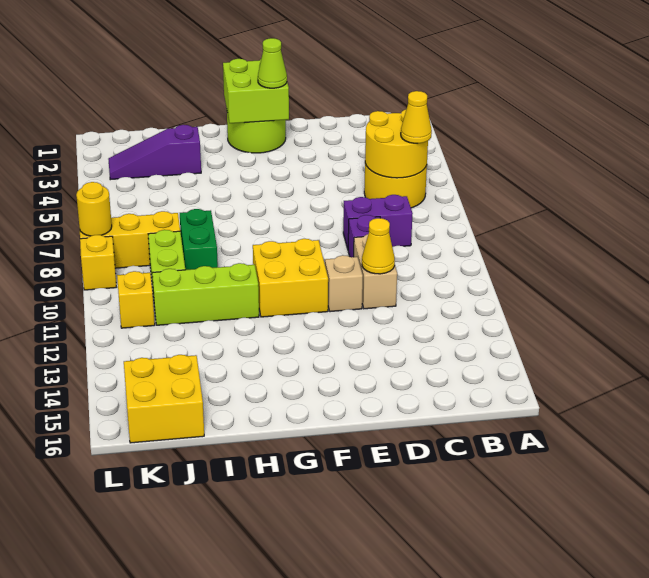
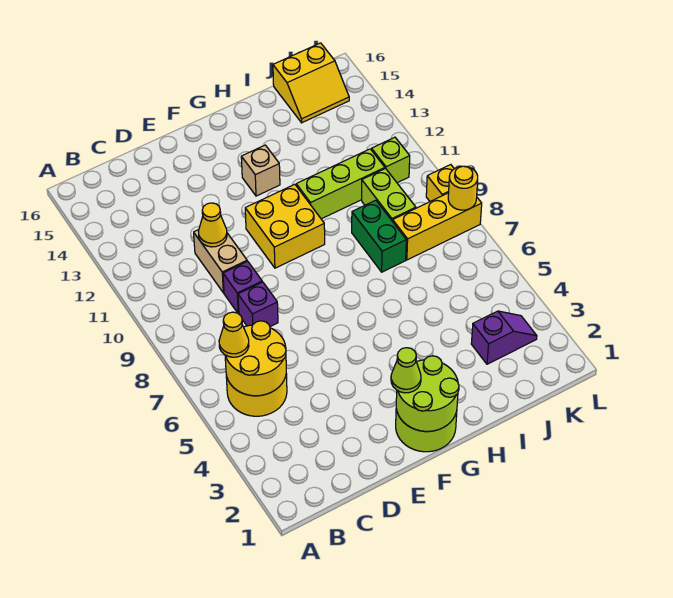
purple 1x2 brick [343,195,413,249] -> purple 1x1 brick [238,282,278,327]
tan 1x1 brick [325,255,363,312] -> tan 1x1 brick moved to [241,145,280,196]
lime 2x2 brick [223,59,289,123] -> lime 2x2 round brick [396,356,459,431]
purple 1x3 slope [108,125,201,180] -> purple 1x2 slope [471,311,537,364]
yellow 2x2 brick [124,355,204,443] -> yellow 2x2 slope [273,43,349,123]
yellow 1x1 brick [117,271,155,328] -> lime 1x1 brick [372,137,410,183]

